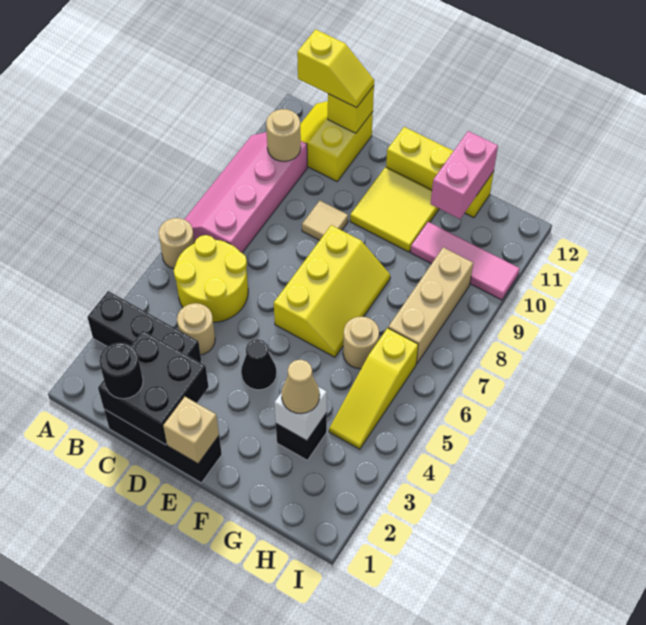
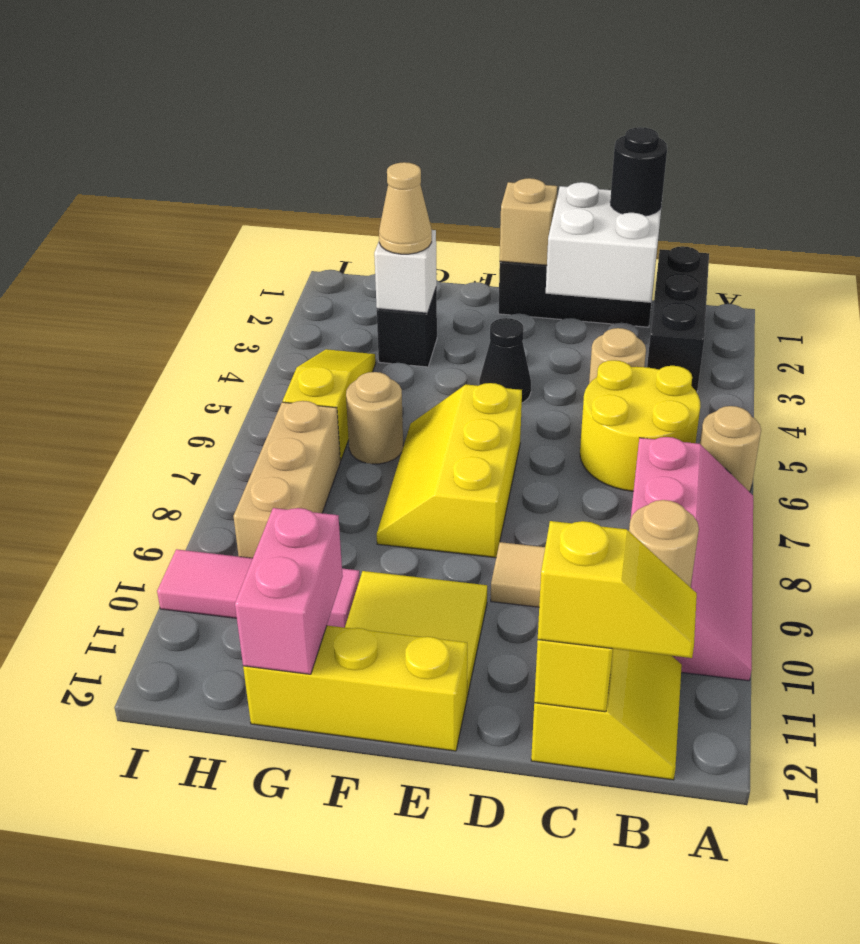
black 1x3 brick [87,291,202,363] -> black 1x3 brick turned to [647,246,709,392]
yellow 1x2 slope [297,29,374,108] -> yellow 1x2 slope turned to [538,521,697,658]
black 2x2 brick [98,331,209,445] -> white 2x2 brick [546,182,661,303]

